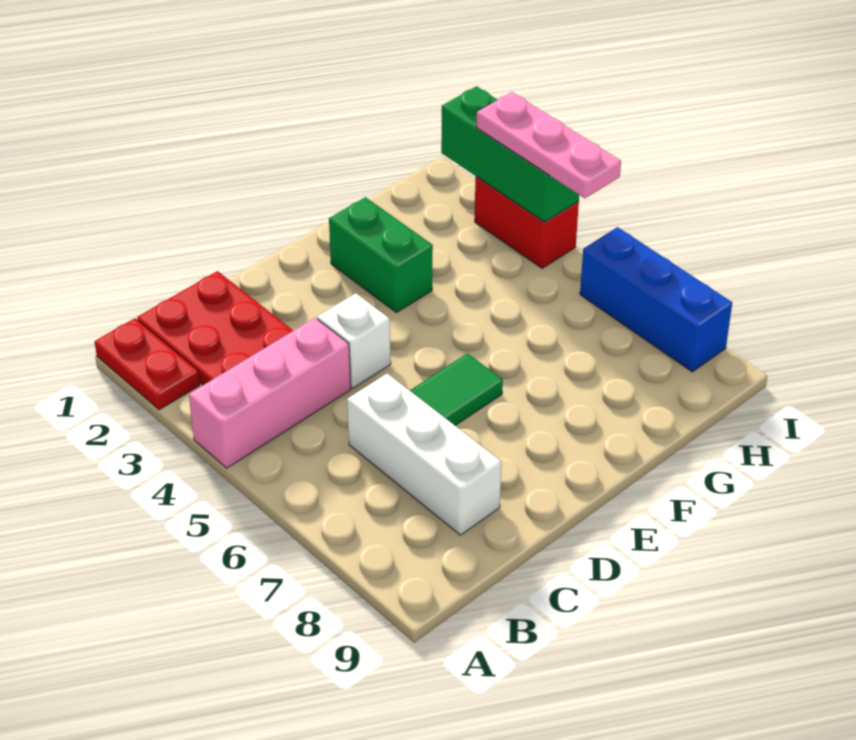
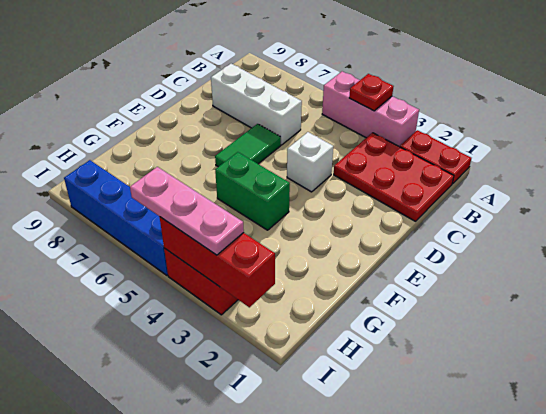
pink 1x3 brick [189,318,351,468] -> pink 1x3 brick turned to [322,71,419,147]
none -> red 1x1 plate [349,74,394,111]
green 1x2 brick [329,197,433,313] -> green 1x2 brick moved to [215,152,290,230]
green 1x3 brick [441,86,579,222] -> red 1x3 brick [160,217,275,307]
blue 1x3 brick [580,227,732,372] -> blue 1x4 brick [64,160,168,275]

